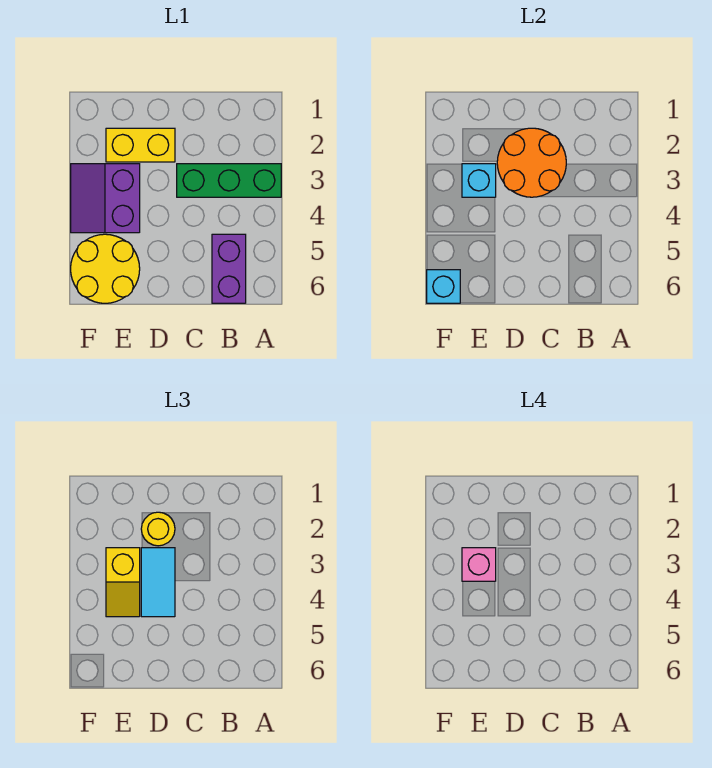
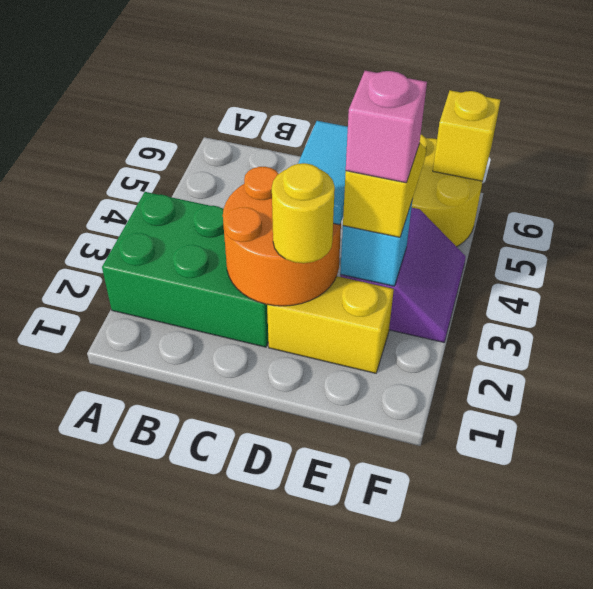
green 1x3 brick [177,164,281,197] -> green 2x3 brick [102,192,268,347]
purple 1x2 brick [212,234,246,303] -> none
cyan 1x1 brick [427,270,460,303] -> yellow 1x1 brick [433,90,500,181]

